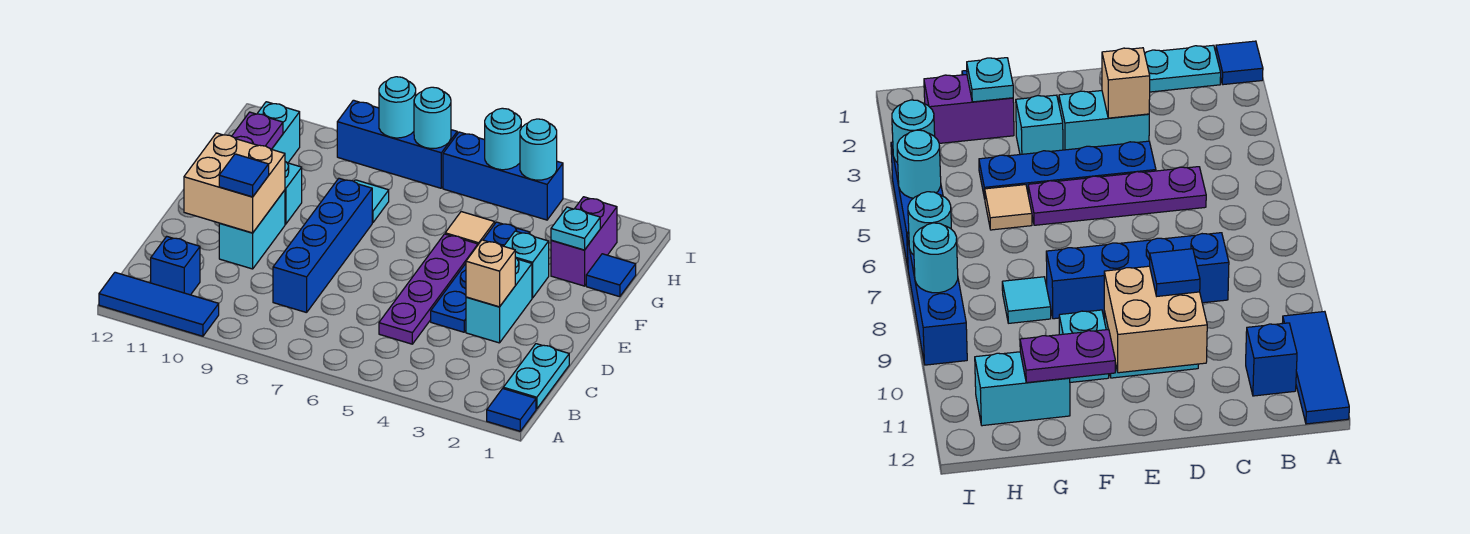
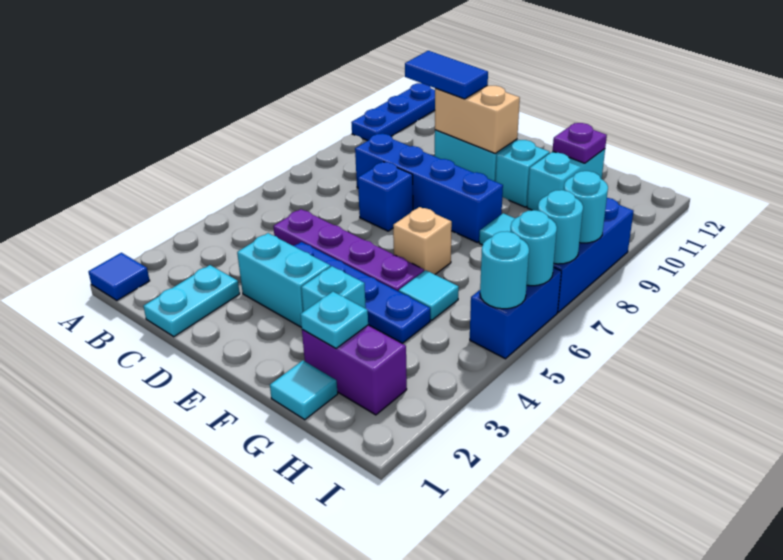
blue 1x3 tile [99,272,219,336] -> blue 1x3 plate [351,83,435,141]
cyan 1x2 plate [503,344,569,409] -> cyan 1x2 plate turned to [144,265,240,337]
blue 1x1 brick [151,236,200,295] -> blue 1x1 brick moved to [358,162,413,231]
tan 1x1 brick [466,240,515,307] -> tan 1x1 brick moved to [393,207,452,274]
tan 2x2 brick [184,133,285,233] -> tan 1x2 brick [435,86,520,154]
blue 1x1 tile [219,154,269,197] -> blue 1x2 tile [405,51,488,99]
purple 1x2 plate [232,112,283,149] -> purple 1x1 plate [553,123,607,163]
blue 1x1 tile [586,254,636,297] -> cyan 1x1 tile [270,361,338,420]
tan 1x1 tile [445,212,495,244] -> cyan 1x1 tile [399,270,459,320]
cyan 1x2 brick [257,102,300,163] -> cyan 1x2 brick turned to [527,149,605,211]
blue 1x3 brick [443,132,563,220] -> blue 1x2 brick [470,267,561,359]
cyan 1x1 round brick [520,119,557,180] -> cyan 1x1 round brick moved to [510,210,557,286]

